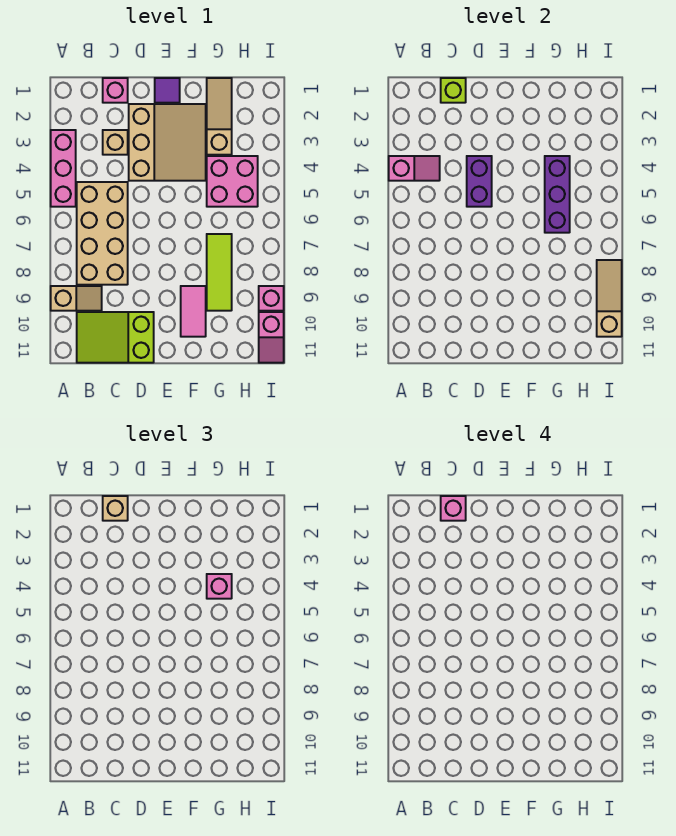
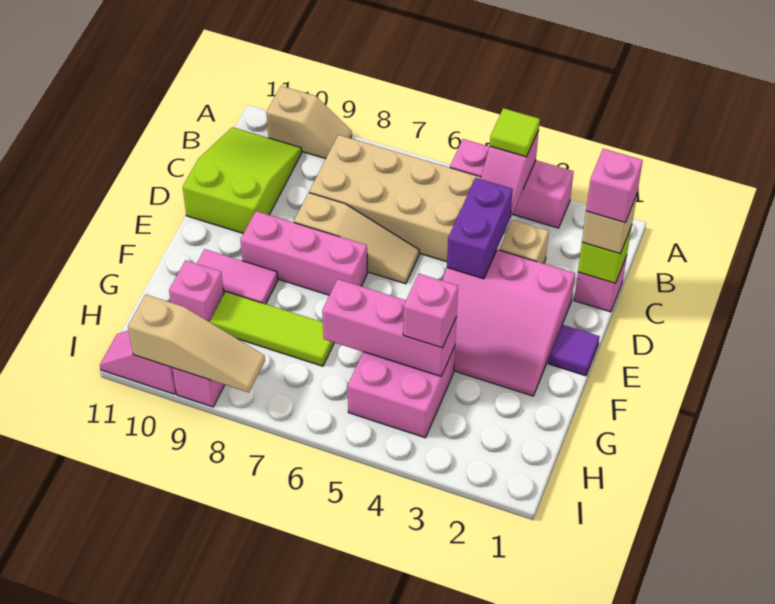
none -> lime 1x1 tile [490,108,540,157]
tan 1x2 slope [51,286,102,311] -> tan 1x2 slope turned to [266,86,352,159]
tan 3x3 slope [129,104,206,181] -> pink 3x3 slope [442,250,575,396]
purple 1x2 brick [467,156,492,207] -> purple 1x2 brick turned to [447,178,513,279]
none -> pink 1x3 brick [240,211,368,295]
tan 1x3 slope [207,78,232,155] -> tan 1x3 slope moved to [294,193,419,284]
purple 1x3 brick [545,156,570,233] -> pink 1x3 brick [322,279,457,376]
none -> pink 1x1 brick [169,260,224,322]

